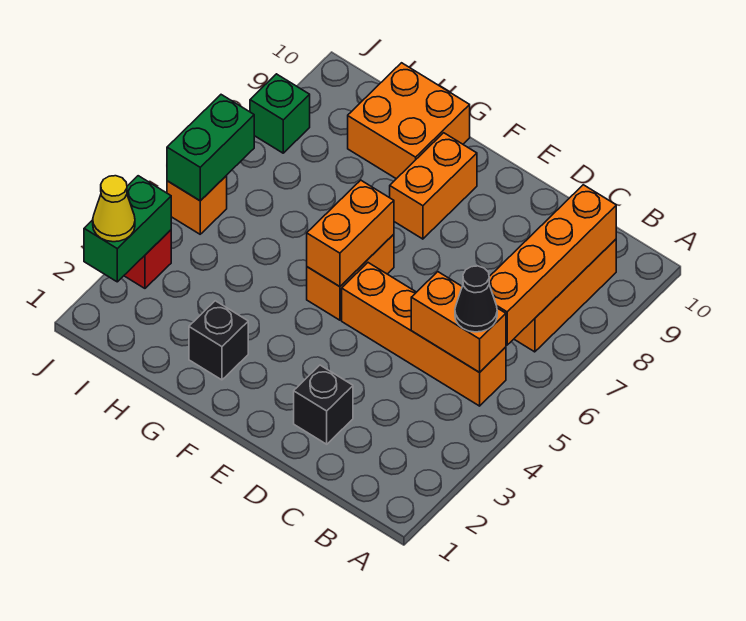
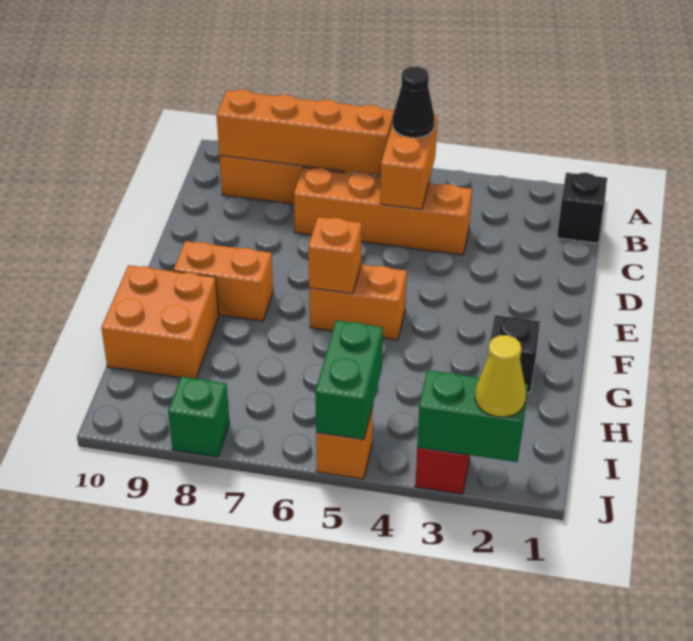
orange 1x4 brick [342,263,506,406] -> orange 1x4 brick turned to [294,168,472,255]
black 1x1 brick [294,365,353,444] -> black 1x1 brick moved to [557,173,607,243]
orange 1x2 brick [307,180,394,287] -> orange 1x1 brick [308,217,362,294]
green 1x2 brick [167,95,254,201] -> green 1x2 brick turned to [315,321,383,439]

